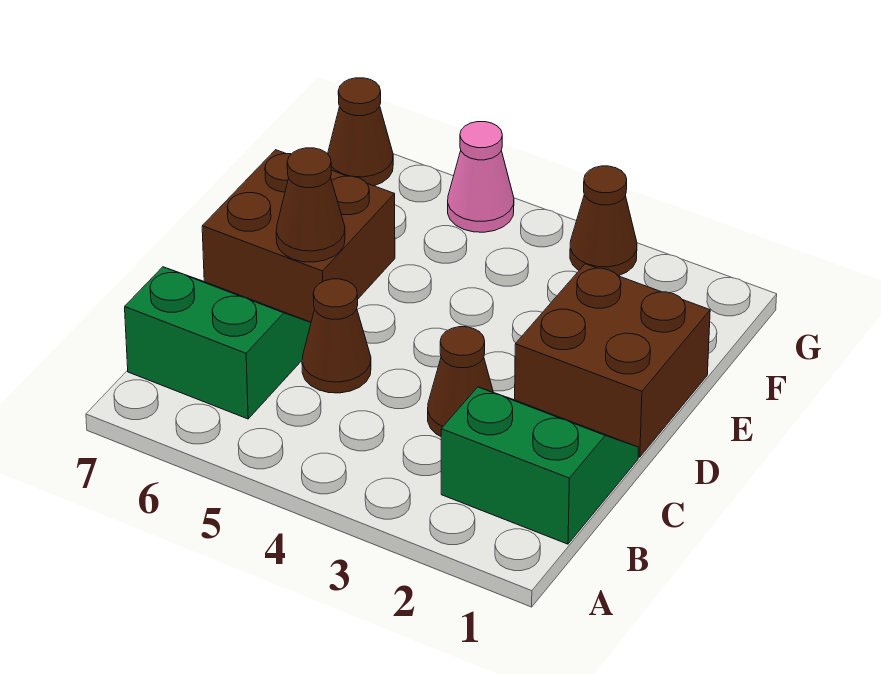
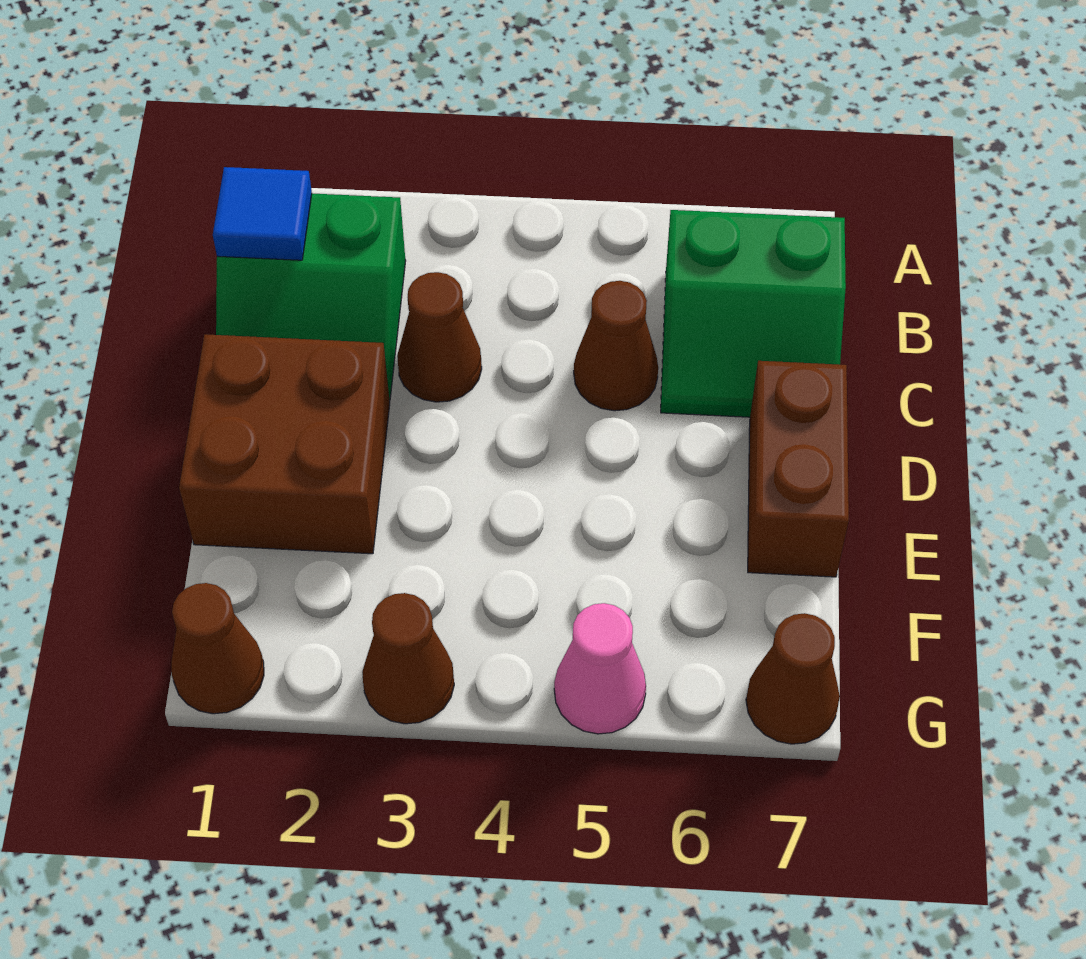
none -> blue 1x1 tile [213,167,312,260]
brown 2x2 brick [202,150,395,322] -> brown 1x2 brick [748,361,849,577]
brown 1x1 cone [276,148,345,262] -> brown 1x1 cone moved to [171,583,264,714]

